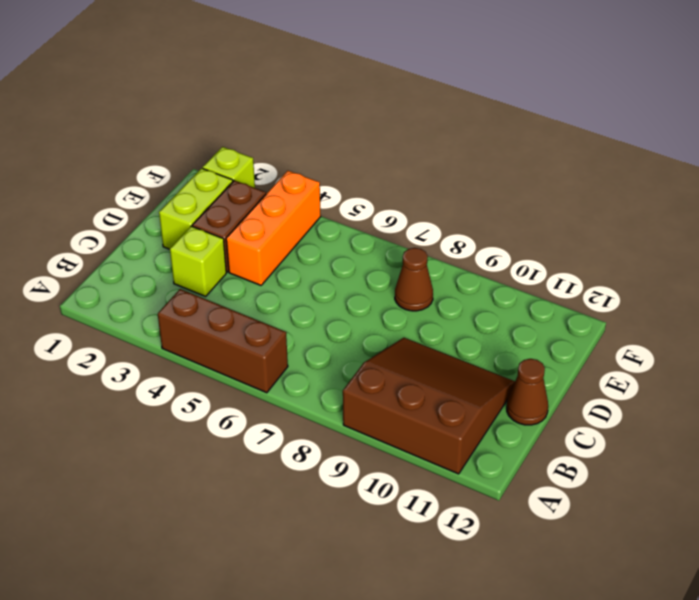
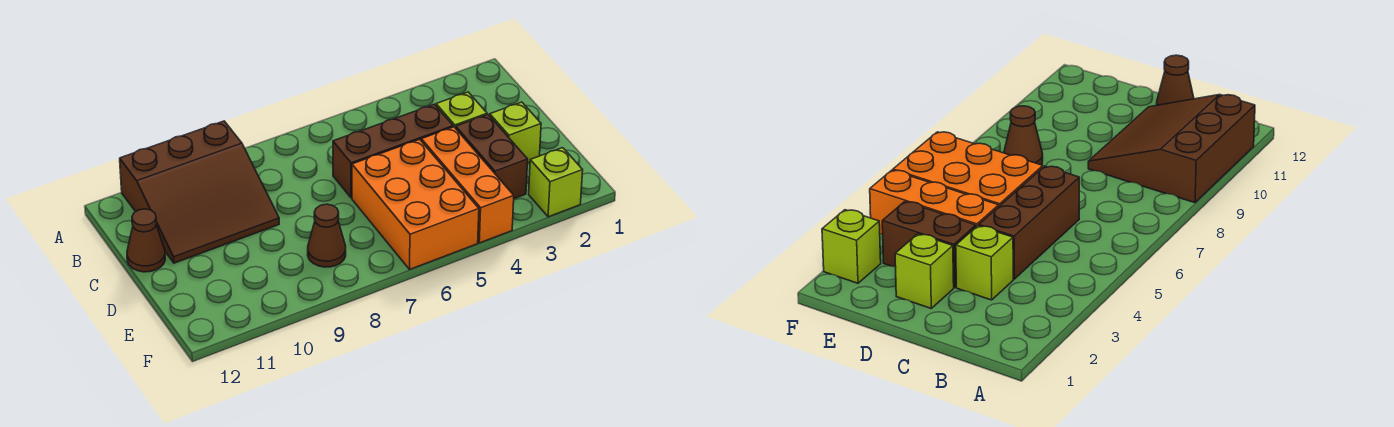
brown 1x3 brick [158,289,288,393] -> brown 1x3 brick moved to [333,104,453,198]
lime 1x2 brick [159,168,233,249] -> lime 1x1 brick [490,102,541,163]
none -> orange 2x3 brick [352,139,479,270]

